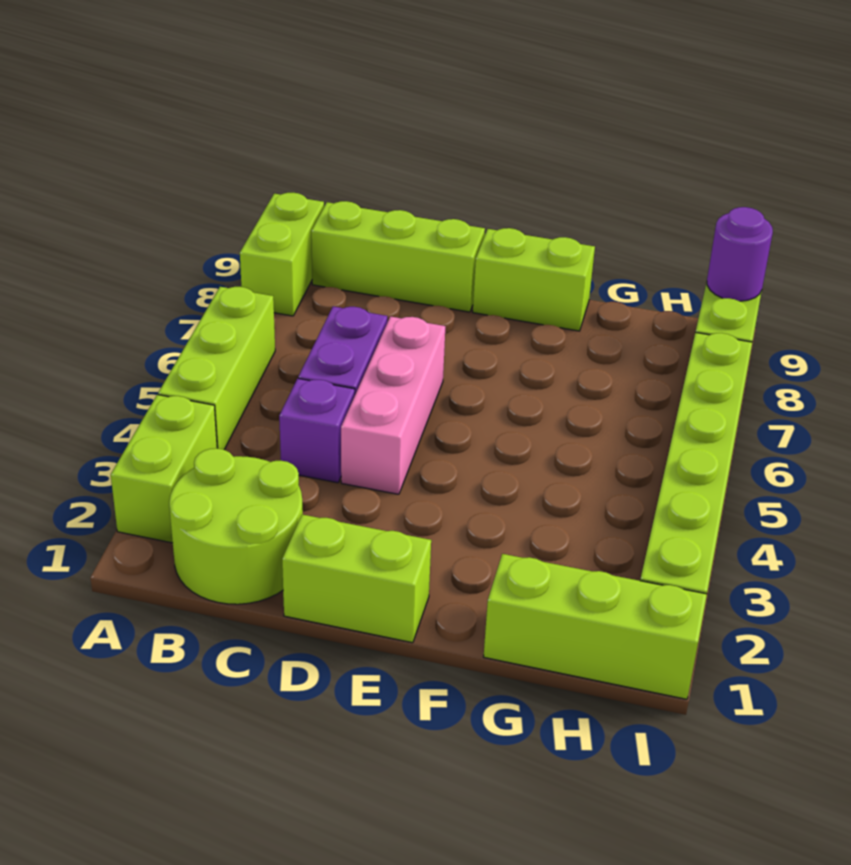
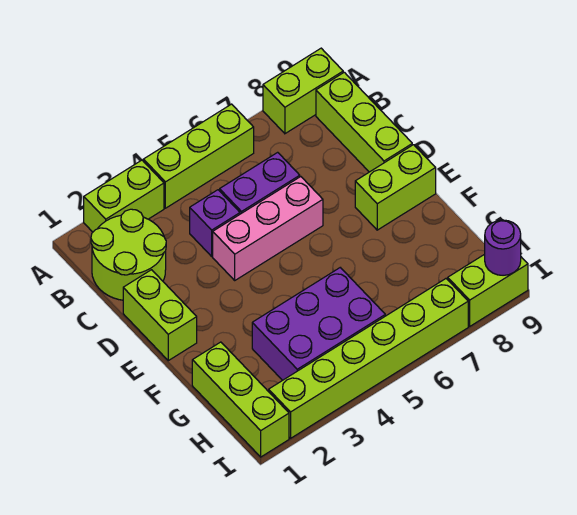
lime 1x2 brick [473,228,595,331] -> lime 1x2 brick turned to [355,145,436,230]
none -> purple 2x3 brick [252,268,385,380]

